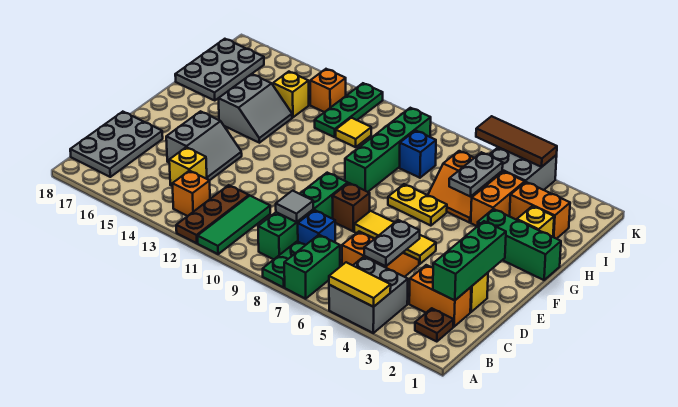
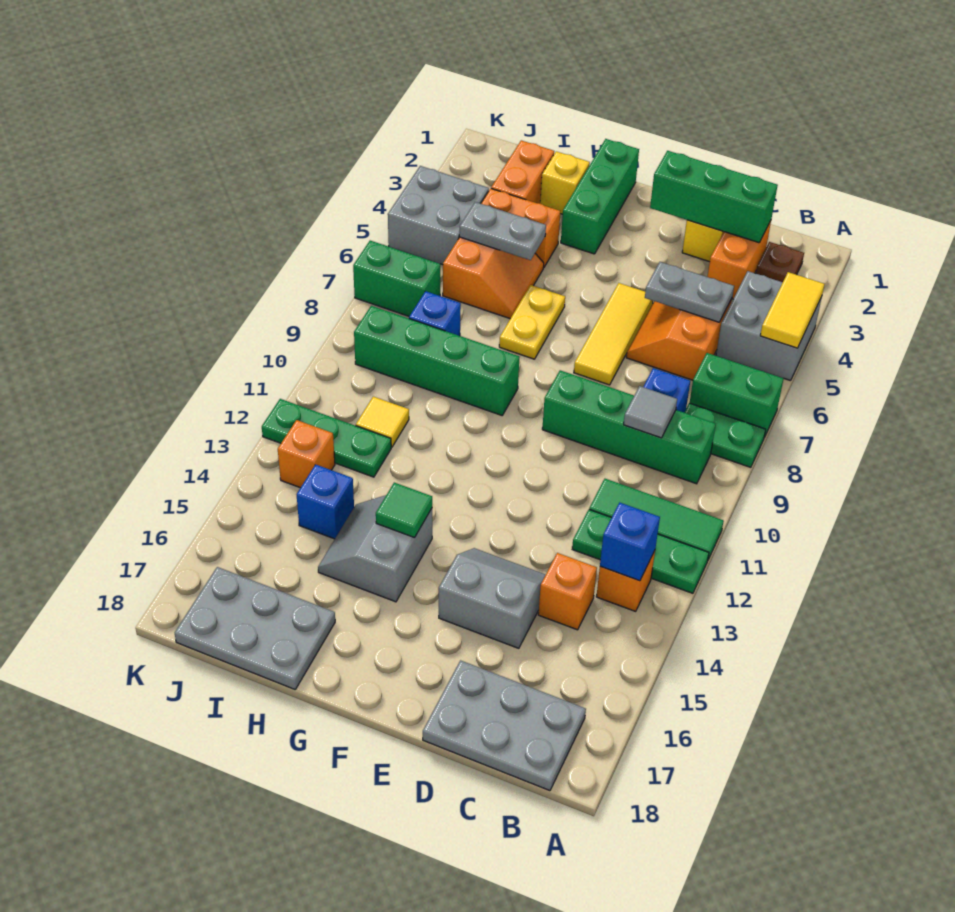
brown 1x3 plate [176,185,249,243] -> green 1x3 plate [572,510,709,593]
none -> blue 1x1 brick [600,503,660,581]
yellow 1x1 brick [169,147,207,186] -> orange 1x1 brick [538,553,597,630]
brown 1x1 brick [332,183,370,231] -> none
grey 2x2 slope [219,74,292,143] -> grey 2x2 slope turned to [318,495,432,602]
none -> green 1x1 tile [376,483,432,538]
yellow 1x1 brick [273,72,309,117] -> blue 1x1 brick [297,465,354,539]
none -> green 1x2 brick [353,241,440,316]
brown 1x3 tile [476,116,557,167] -> none

